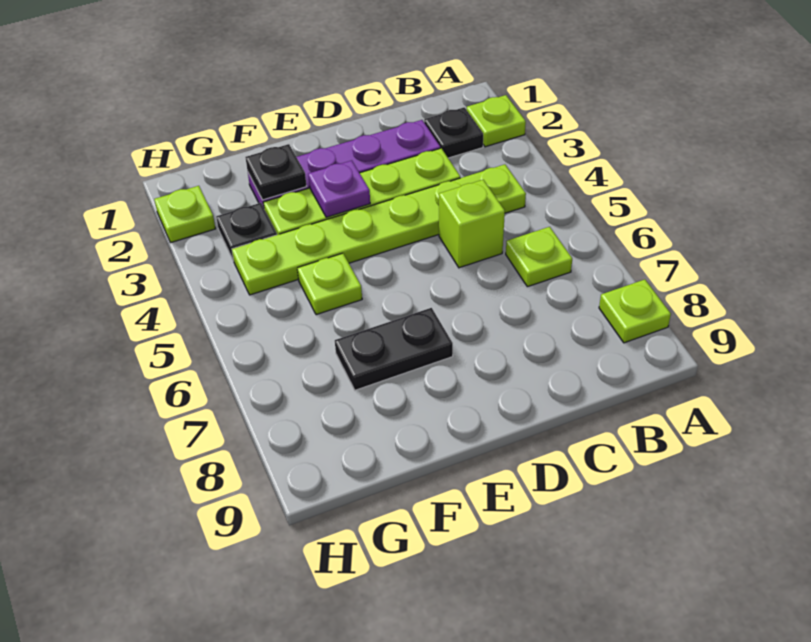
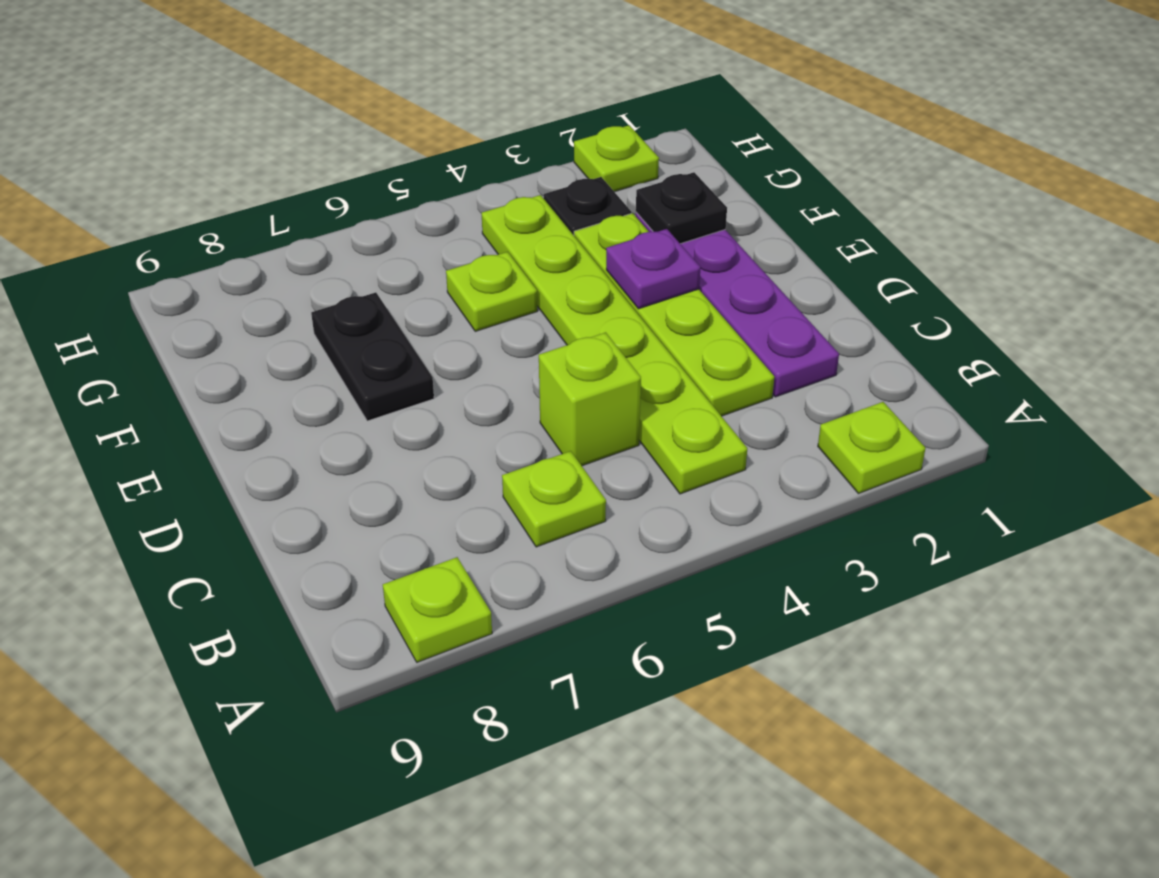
black 1x1 plate [424,107,483,158] -> none

